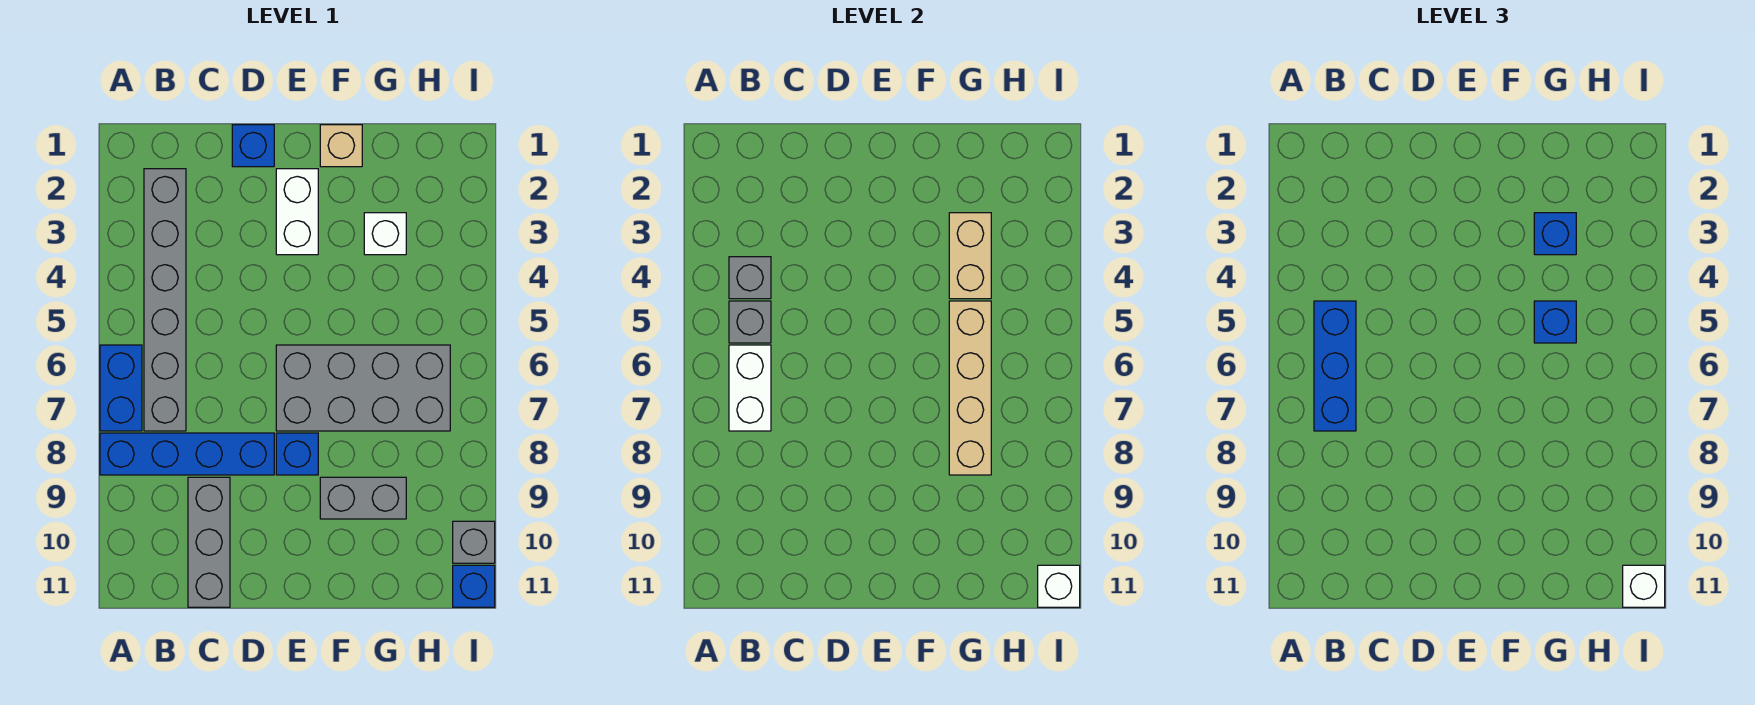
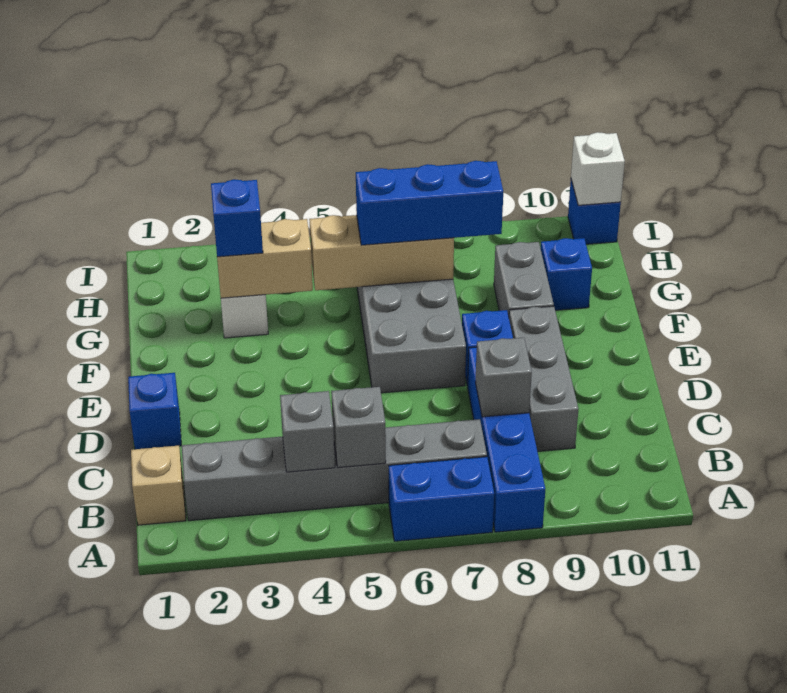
blue 1x3 brick [1314,301,1356,431] -> blue 1x3 brick moved to [356,161,503,245]
white 1x2 brick [729,345,771,431] -> none
grey 1x3 brick [188,477,230,607] -> grey 1x3 brick turned to [509,306,578,452]
white 1x2 brick [276,169,318,255] -> none
tan 1x1 brick [320,125,362,167] -> tan 1x1 brick moved to [131,446,186,525]
tan 1x4 brick [949,301,991,475] -> tan 1x3 brick [309,215,454,290]
blue 1x1 brick [1534,301,1576,343] -> blue 1x1 brick moved to [541,238,592,310]
grey 1x1 brick [453,521,495,563] -> grey 1x1 brick moved to [476,338,532,417]
white 1x1 brick [1623,565,1665,607] -> none

